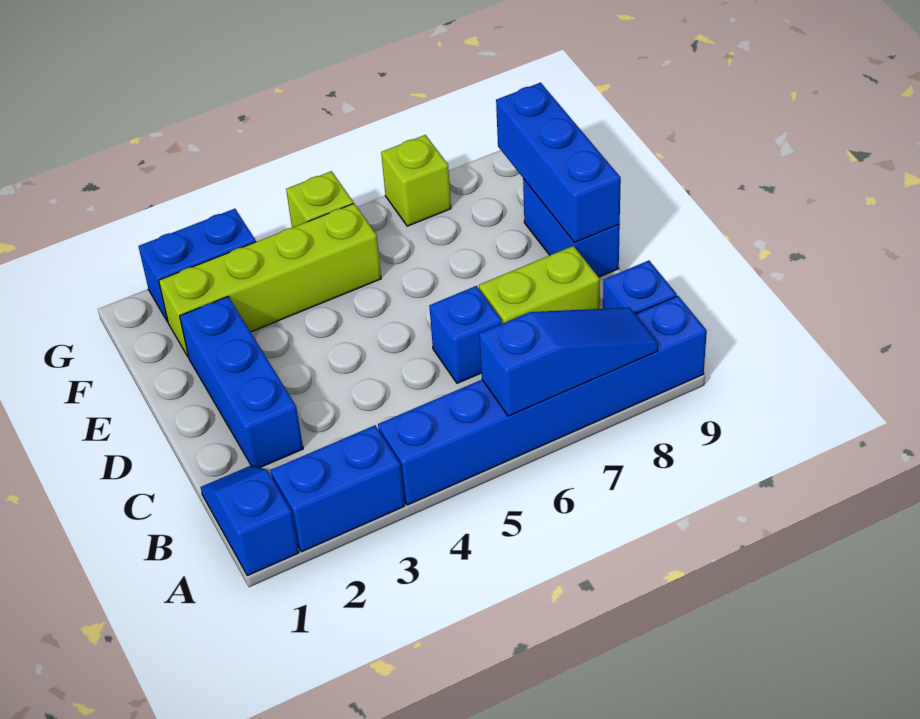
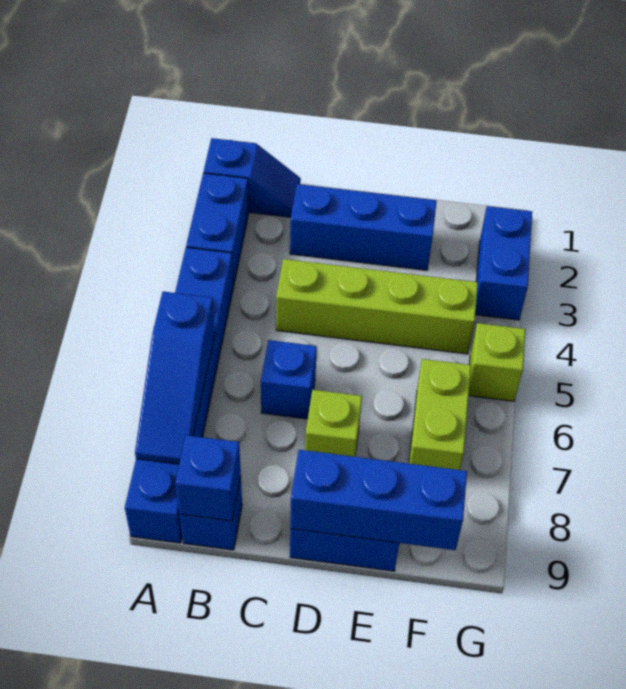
none -> blue 1x1 brick [175,435,241,521]
lime 1x2 brick [479,246,600,324] -> lime 1x2 brick moved to [409,359,471,470]
lime 1x4 brick [159,203,381,357] -> lime 1x4 brick turned to [276,259,478,354]
lime 1x1 brick [381,135,451,226] -> lime 1x1 brick moved to [305,390,362,457]

